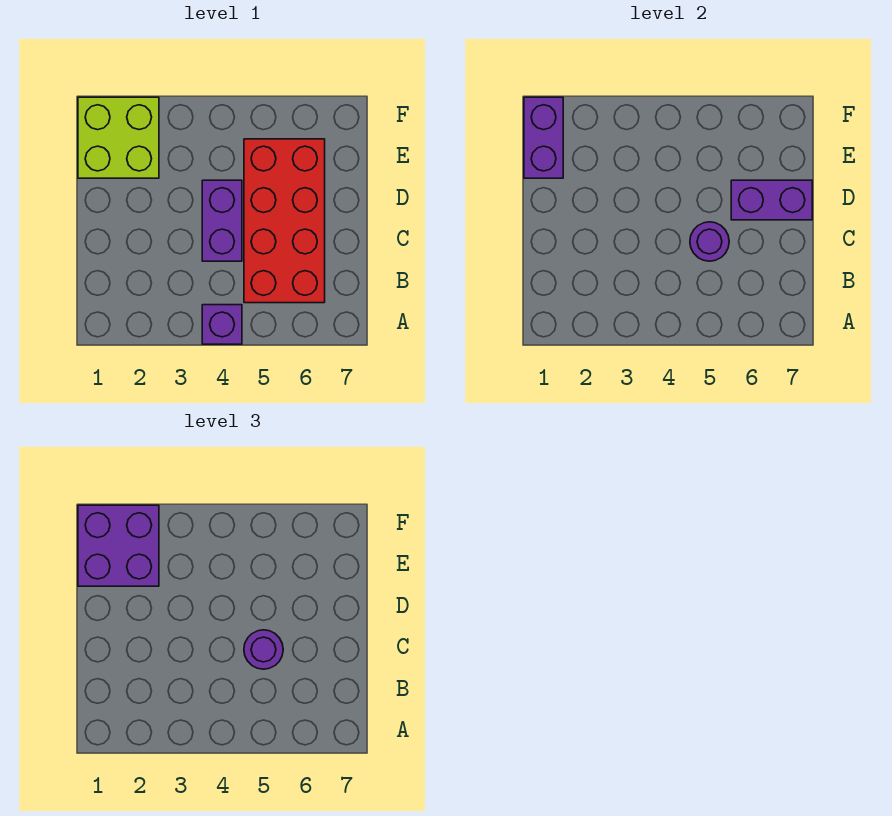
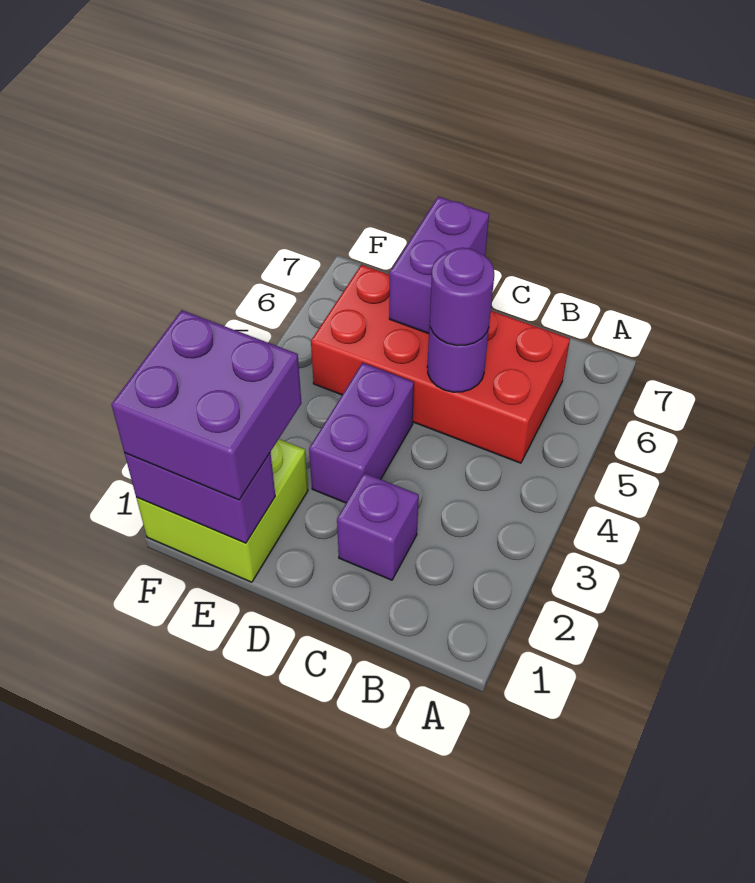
purple 1x1 brick [202,305,242,344] -> purple 1x1 brick moved to [337,473,419,580]
purple 1x2 brick [202,180,242,261] -> purple 1x2 brick turned to [309,363,414,503]

